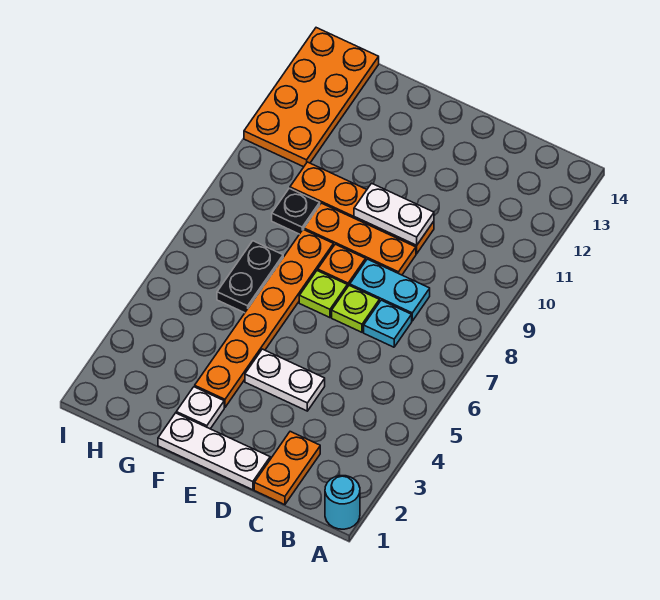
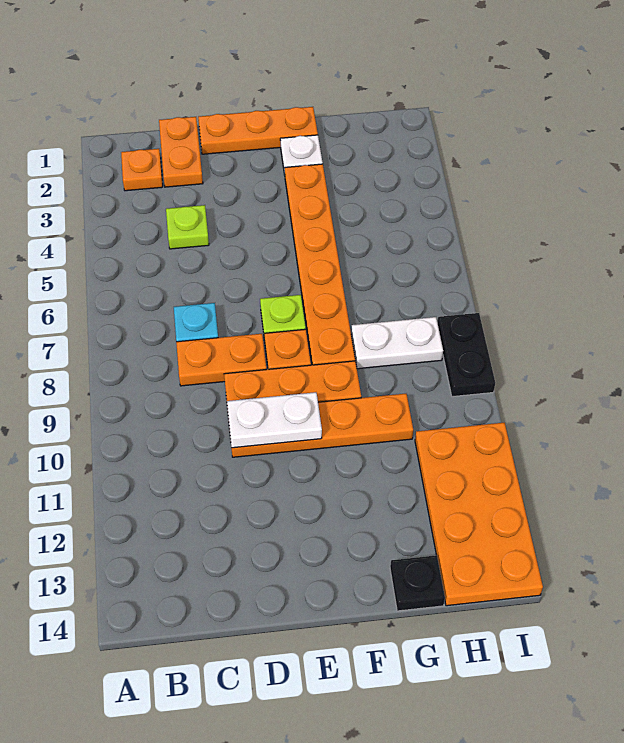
cyan 1x1 round brick [325,476,360,529] -> none
none -> orange 1x1 plate [121,149,163,191]
cyan 1x2 plate [350,259,430,321] -> orange 1x2 plate [176,334,266,386]
white 1x3 plate [158,413,270,490] -> orange 1x3 plate [198,107,318,154]
white 1x2 plate [245,349,325,411] -> white 1x2 plate moved to [351,317,443,369]
lime 1x1 plate [332,285,379,332] -> lime 1x1 plate moved to [166,205,209,249]
black 1x2 plate [217,241,283,313] -> black 1x2 plate moved to [438,313,495,397]
black 1x1 plate [272,188,320,234] -> black 1x1 plate moved to [390,555,445,611]

